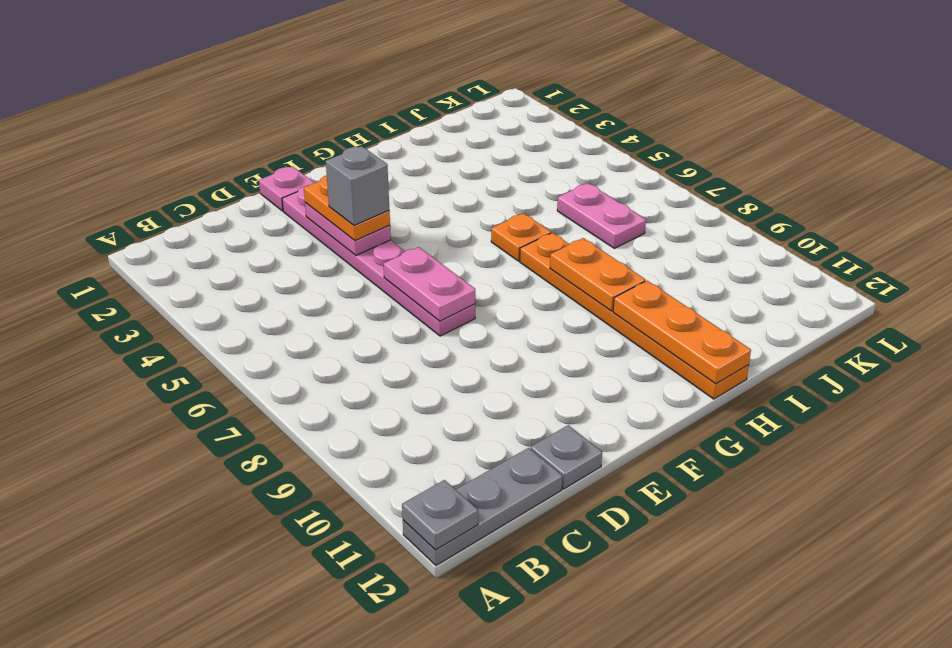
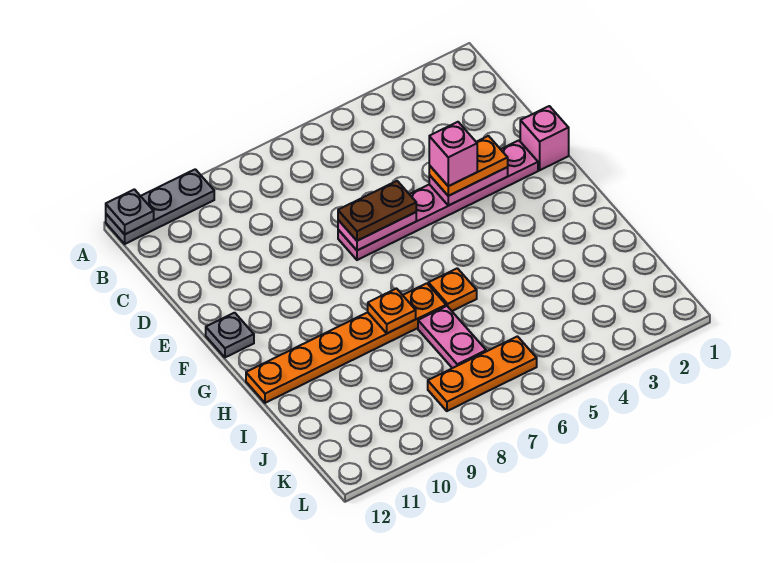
grey 1x3 plate [403,448,562,565] -> grey 1x3 plate turned to [106,169,214,244]
grey 1x1 plate [530,425,602,489] -> grey 1x1 plate moved to [206,313,254,357]
pink 1x1 plate [259,166,314,211] -> pink 1x1 brick [520,106,569,170]
grey 1x1 brick [326,146,389,225] -> pink 1x1 brick [429,122,477,186]
none -> brown 1x2 plate [338,181,416,241]
orange 1x2 plate [550,238,645,311] -> orange 1x1 plate [368,289,416,333]
orange 1x3 plate [613,281,751,384] -> orange 1x3 plate moved to [428,336,537,411]
pink 1x2 plate [557,183,646,248] -> pink 1x2 plate turned to [418,306,486,368]

